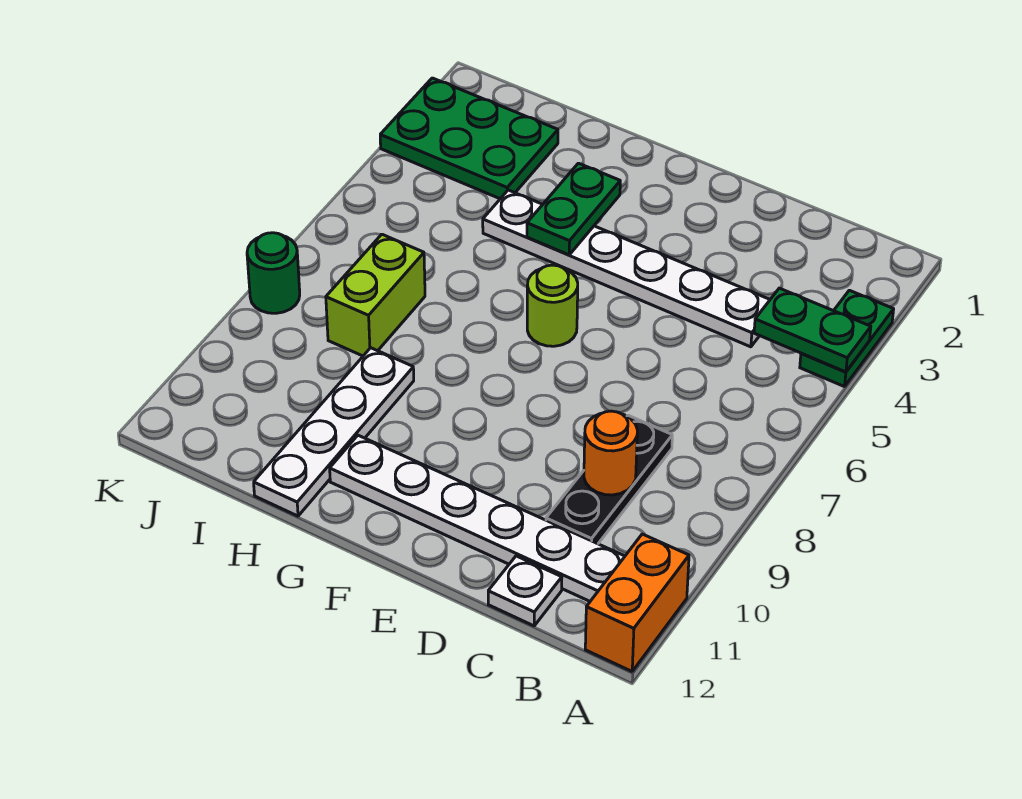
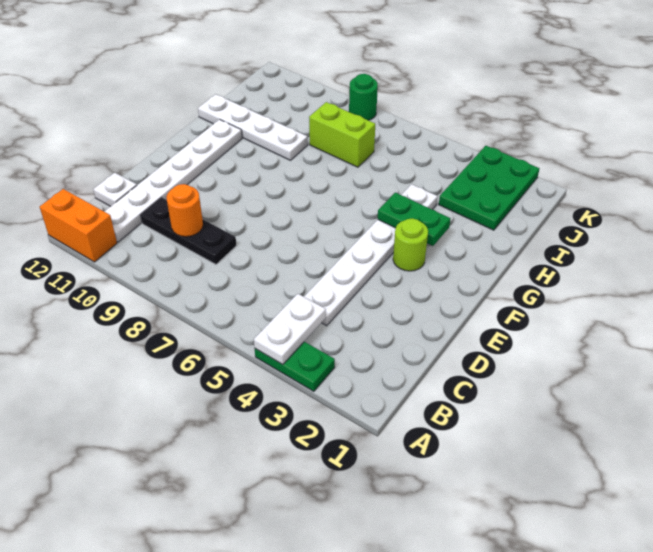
green 1x2 plate [754,288,871,372] -> white 1x2 plate [254,294,326,365]
lime 1x1 round brick [527,265,578,346] -> lime 1x1 round brick moved to [393,218,428,271]

